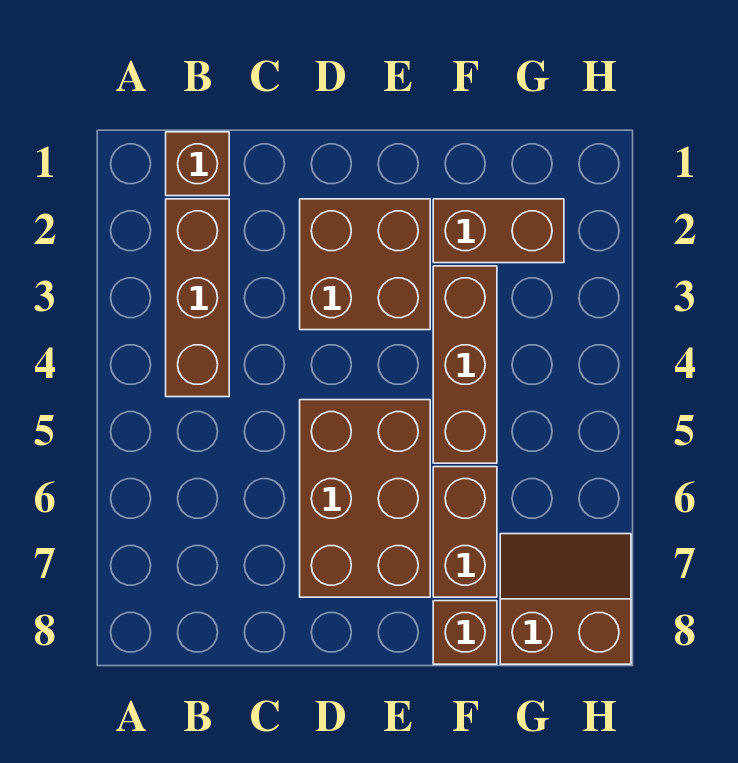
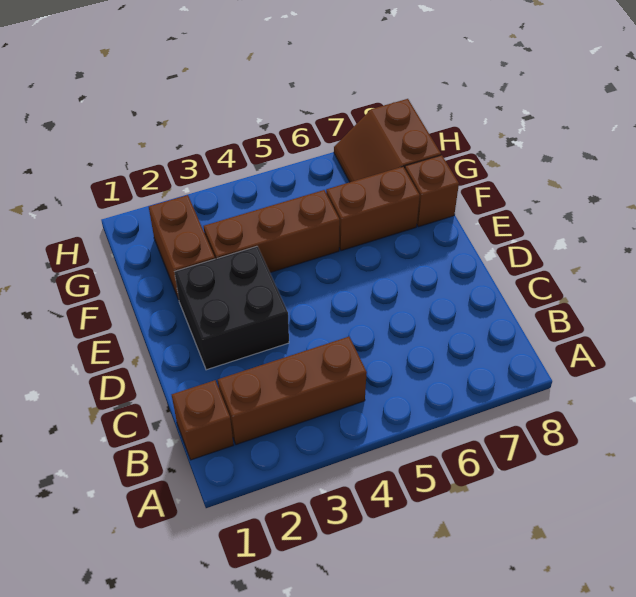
brown 2x2 brick [300,199,430,330] -> black 2x2 brick [175,246,289,370]
brown 2x3 brick [300,400,430,597] -> none

